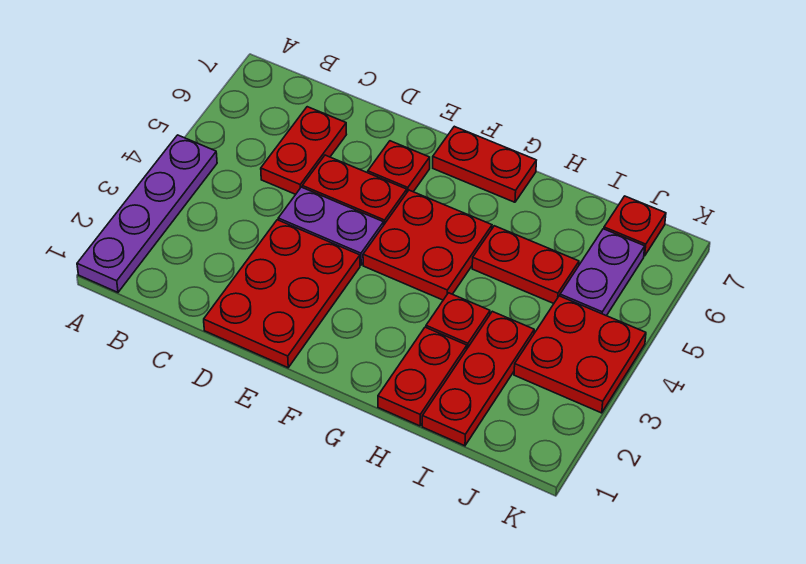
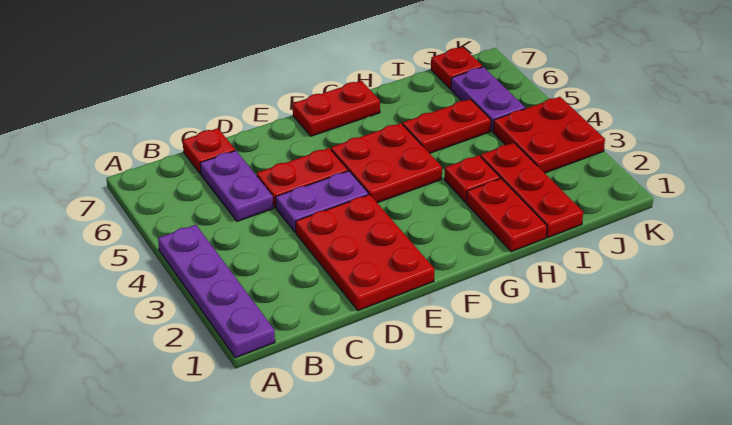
red 1x2 plate [261,107,346,194] -> purple 1x2 plate [200,151,273,221]
red 1x1 plate [368,141,430,192] -> red 1x1 plate moved to [183,128,235,174]

